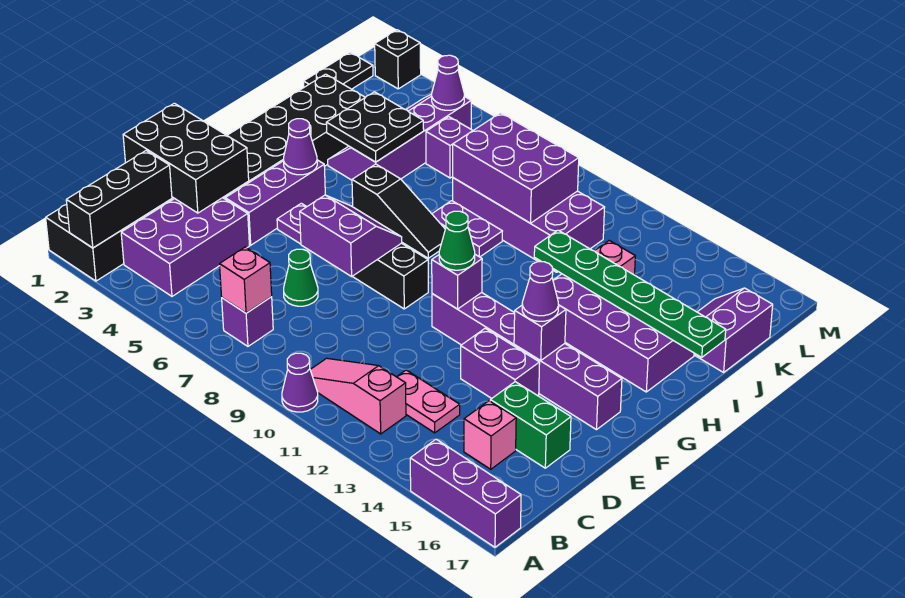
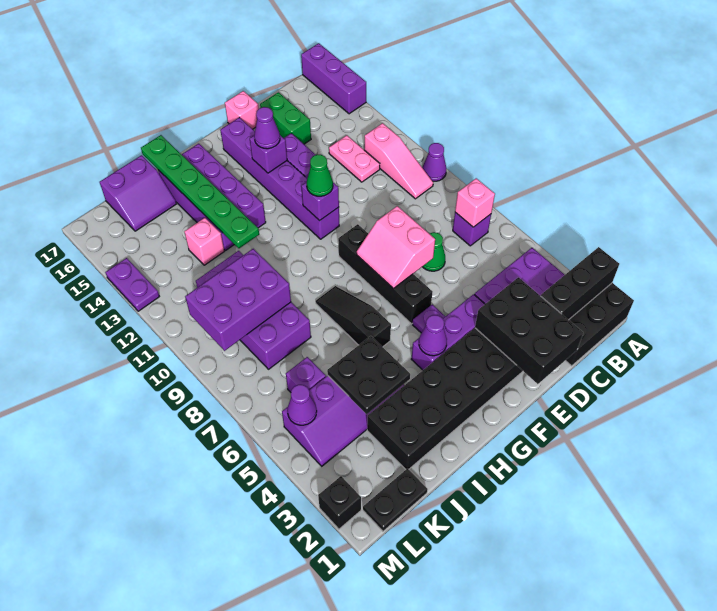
pink 1x1 brick [464,401,516,469] -> pink 1x1 brick moved to [225,91,259,129]
purple 2x2 slope [300,195,402,276] -> pink 2x2 slope [357,206,435,289]
purple 1x2 plate [432,201,502,257] -> purple 1x2 plate moved to [105,258,159,311]
purple 2x3 brick [453,113,579,223] -> purple 2x3 brick turned to [185,249,291,351]

